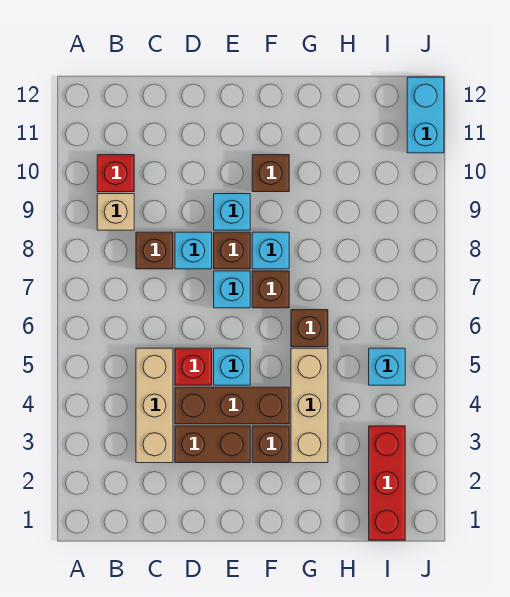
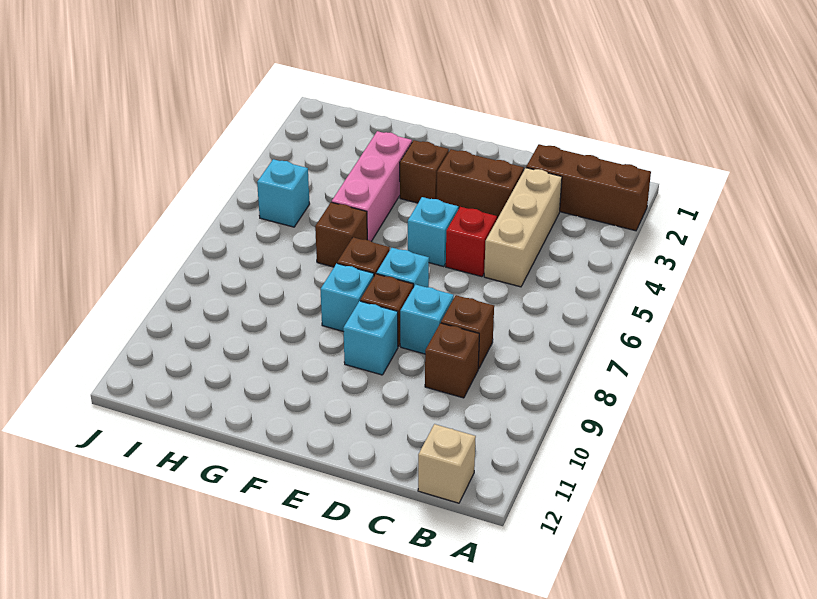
tan 1x1 brick [97,194,134,230] -> tan 1x1 brick moved to [418,424,476,503]
red 1x1 brick [97,155,134,192] -> none
brown 1x3 brick [175,387,289,424] -> brown 1x3 brick moved to [526,144,651,231]
brown 1x1 brick [252,155,289,192] -> brown 1x1 brick moved to [425,323,479,398]
tan 1x3 brick [291,348,328,463] -> pink 1x3 brick [332,131,412,241]
red 1x3 brick [369,426,405,540] -> none
cyan 1x2 brick [407,77,444,153] -> none

